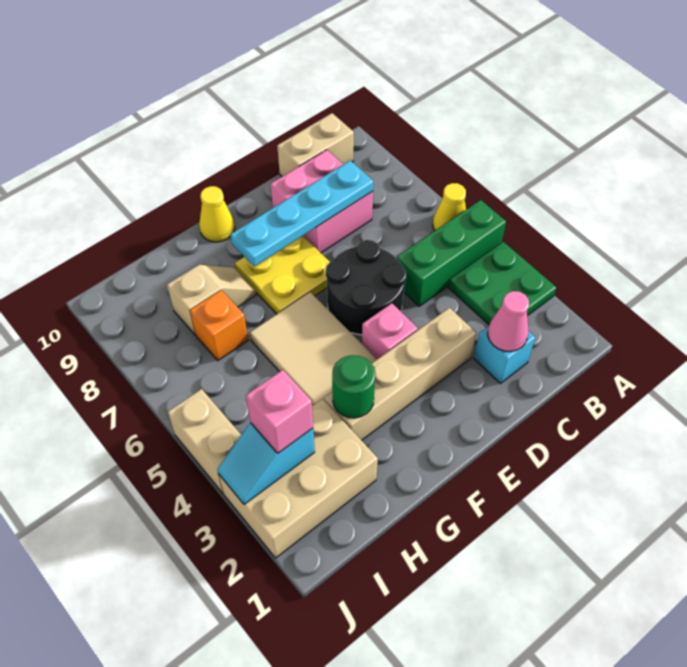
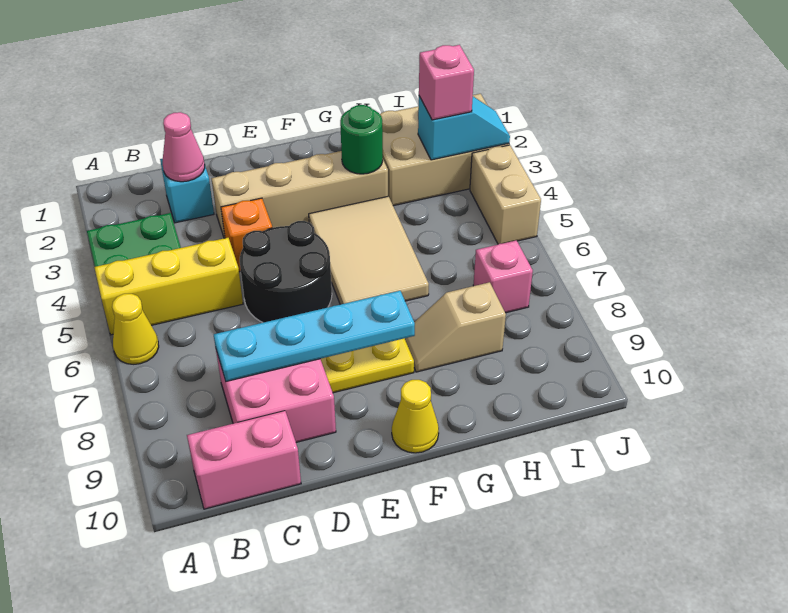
green 1x3 brick [397,200,506,306] -> yellow 1x3 brick [94,238,243,335]
tan 1x2 brick [277,113,354,176] -> pink 1x2 brick [187,411,301,509]
pink 1x1 brick [362,303,418,359] -> pink 1x1 brick moved to [473,240,533,313]
orange 1x1 brick [190,290,248,360] -> orange 1x1 brick moved to [221,198,272,272]

